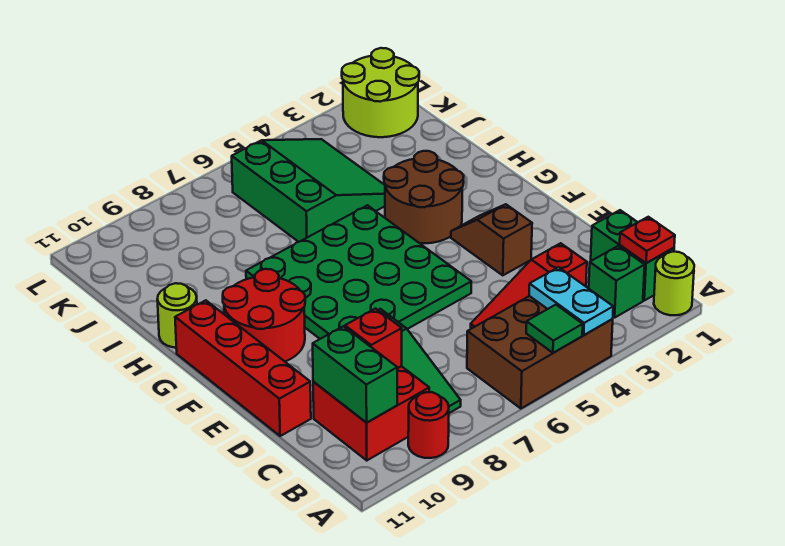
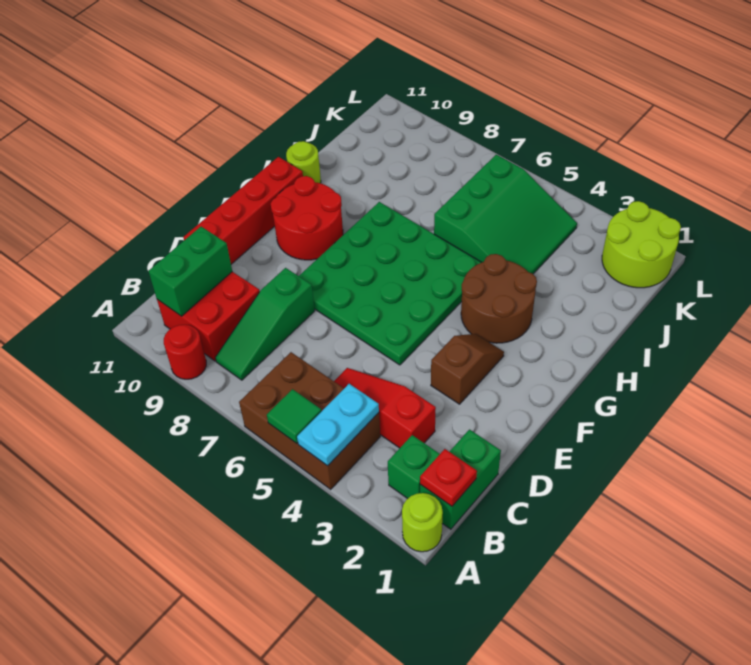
red 1x1 brick [345,309,402,368] -> none

